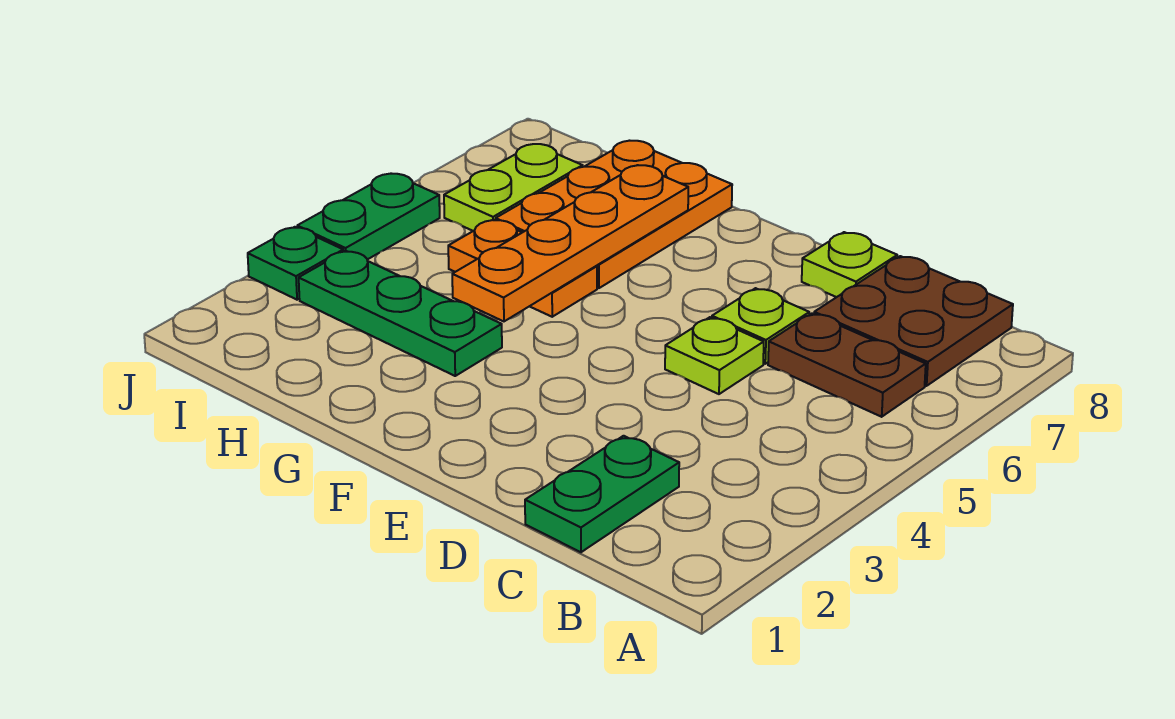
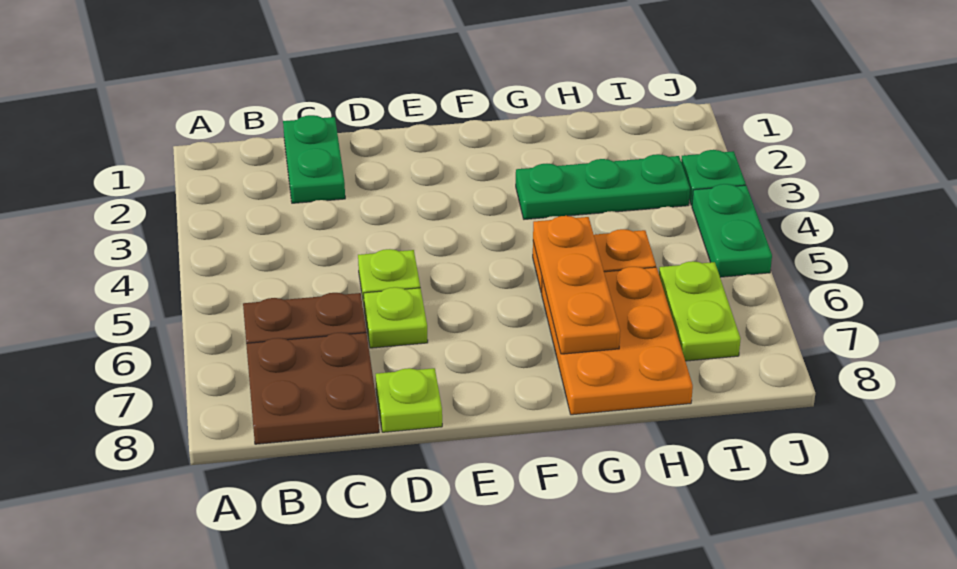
orange 1x4 plate [452,165,688,321] -> orange 1x3 plate [533,216,620,354]

